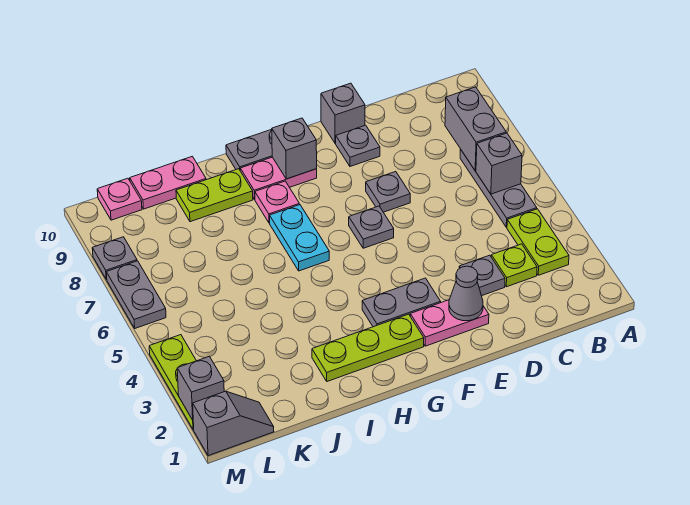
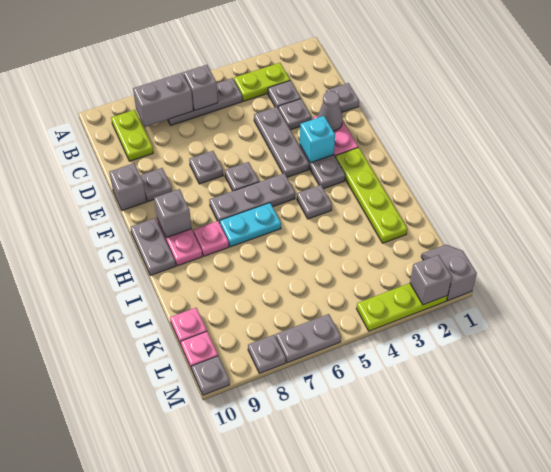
lime 1x1 plate [491,244,537,287] -> grey 1x1 plate [268,81,301,107]
none -> grey 1x1 plate [326,83,359,113]
none -> grey 1x3 plate [254,107,309,177]
none -> cyan 1x1 brick [300,116,335,163]
lime 1x3 plate [312,314,424,381] -> lime 1x4 plate [335,147,407,243]
none -> grey 1x3 plate [209,173,295,223]
none -> grey 1x1 plate [297,185,332,219]
lime 1x2 plate [176,169,253,222] -> lime 1x2 plate moved to [111,110,153,161]
pink 1x2 plate [130,156,206,209] -> pink 1x1 plate [170,308,207,345]
none -> grey 1x1 plate [192,356,230,395]

